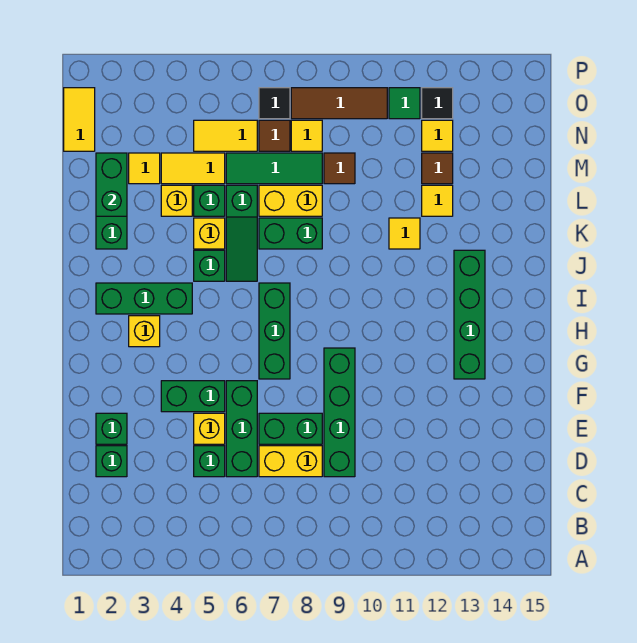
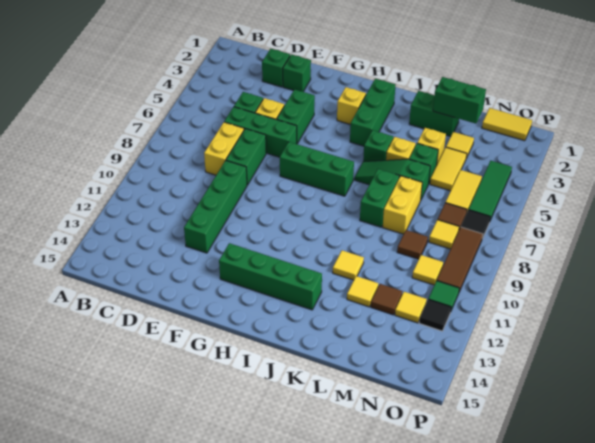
green 1x4 brick [324,348,355,477] -> green 1x4 brick turned to [184,160,247,253]
green 1x3 tile [226,153,322,184] -> green 1x3 tile moved to [469,161,512,220]
none -> yellow 1x1 tile [412,255,443,285]

